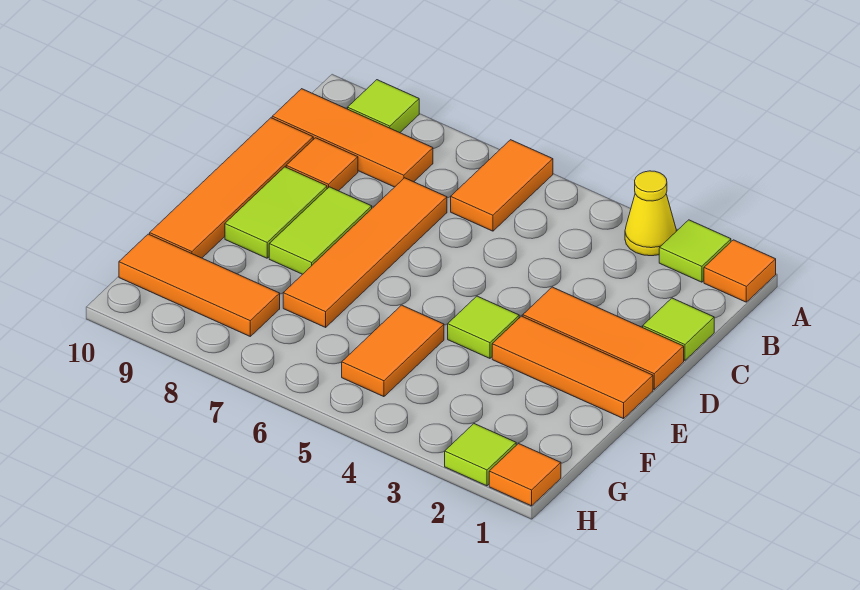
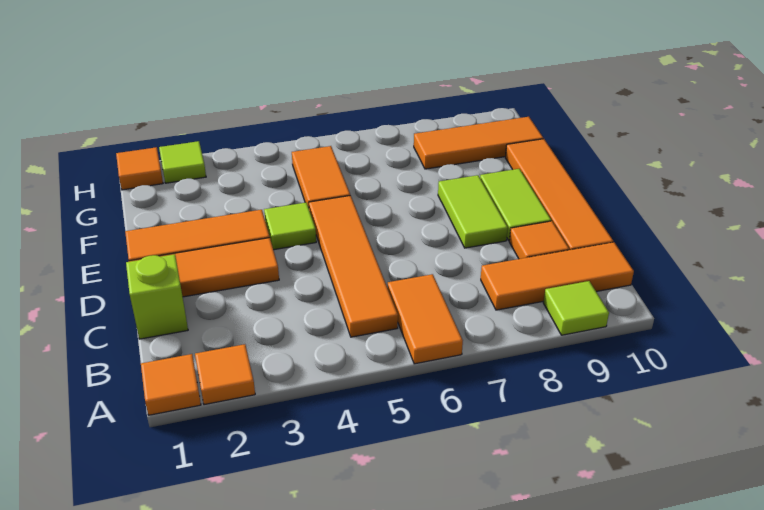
lime 1x1 tile [659,220,731,282] -> orange 1x1 tile [195,344,255,405]
yellow 1x1 cone [625,171,676,256] -> none
lime 1x1 tile [643,298,714,360] -> lime 1x1 brick [126,254,188,339]
orange 1x4 tile [283,178,447,327] -> orange 1x4 tile moved to [309,195,398,337]

